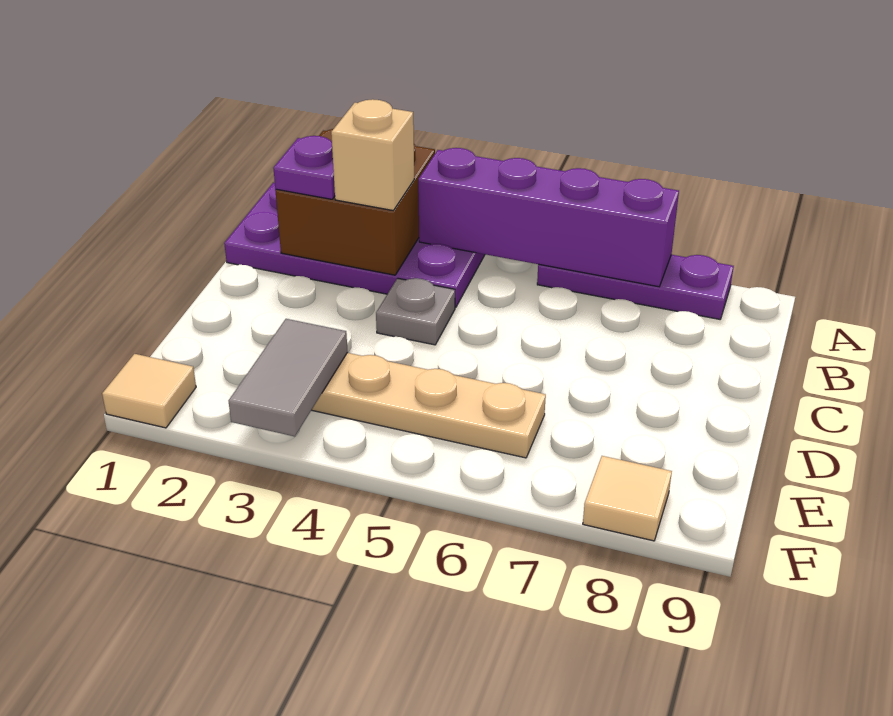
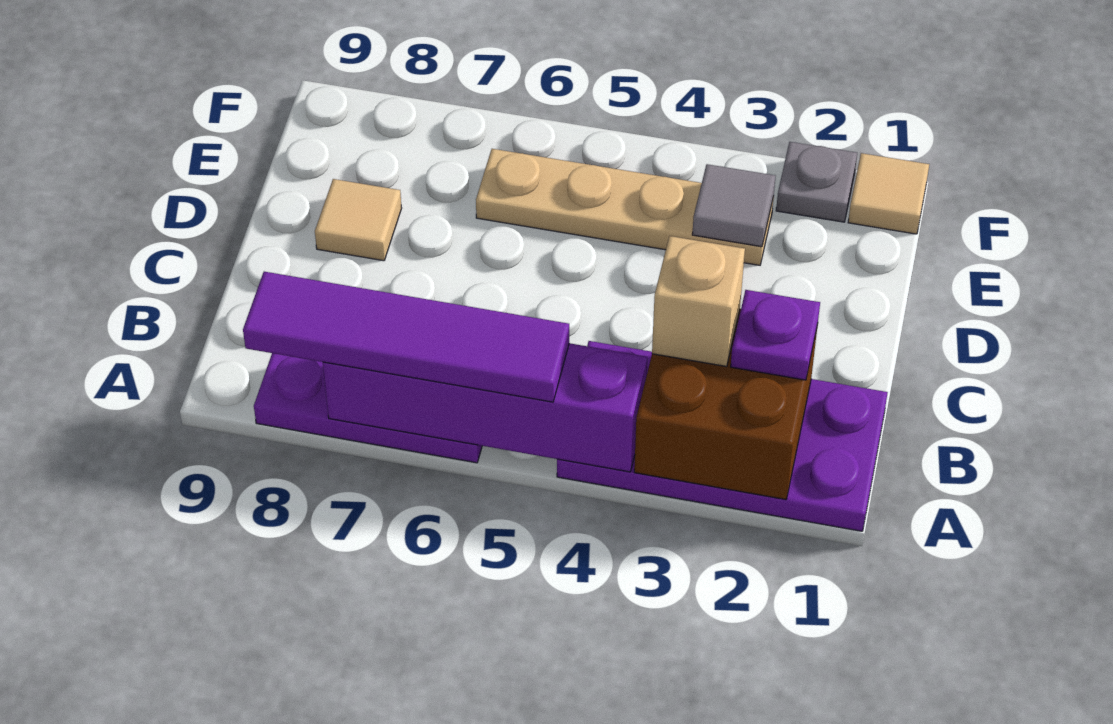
none -> purple 1x4 tile [243,272,569,402]
grey 1x1 plate [376,278,455,345] -> grey 1x1 plate moved to [776,142,857,222]
grey 1x2 tile [229,319,348,437] -> grey 1x1 tile [692,164,775,247]
tan 1x1 tile [583,456,672,541] -> tan 1x1 tile moved to [315,179,402,261]

